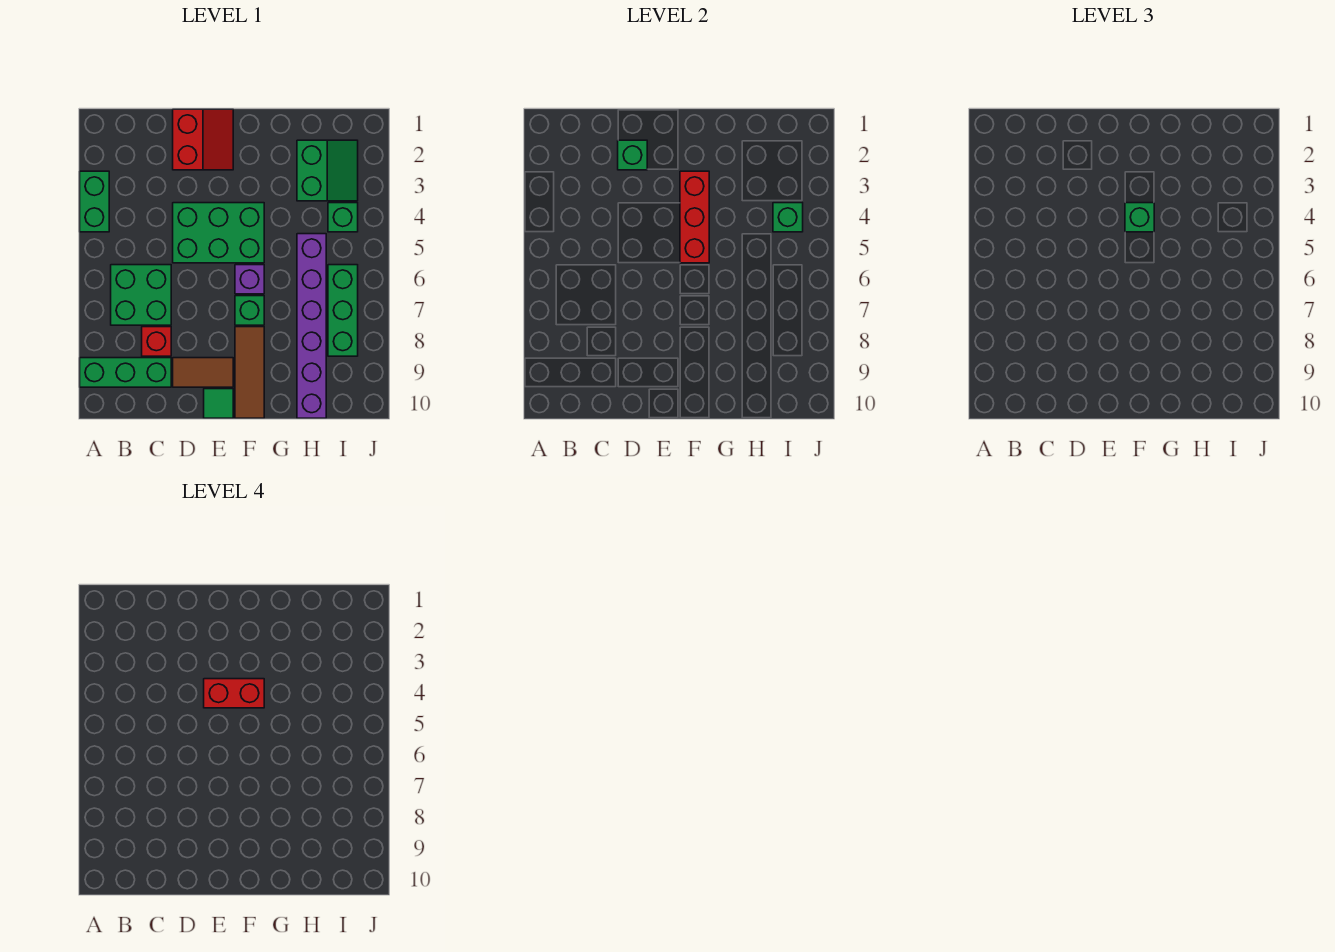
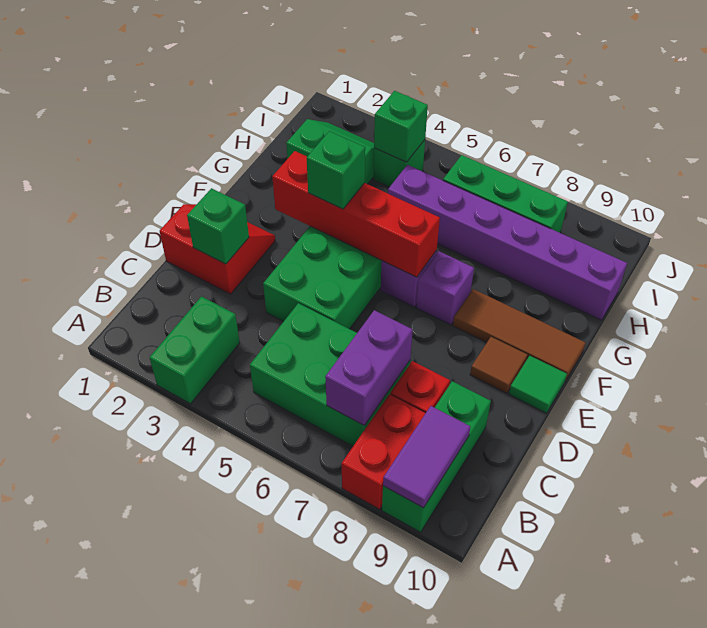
green 1x2 brick [80,171,109,232] -> green 1x2 brick turned to [150,297,240,404]
none -> purple 1x2 tile [383,406,471,508]
green 2x2 brick [111,265,171,325] -> green 2x3 brick [250,303,410,446]
none -> purple 1x2 brick [325,310,413,426]
brown 1x2 tile [173,358,233,387] -> brown 1x1 tile [470,337,527,393]
red 1x2 brick [204,679,264,708] -> red 1x2 brick moved to [342,394,425,510]
red 1x3 brick [680,171,709,263] -> red 1x4 brick [272,151,440,277]
green 1x1 brick [235,296,264,325] -> purple 1x1 brick [416,251,474,325]

